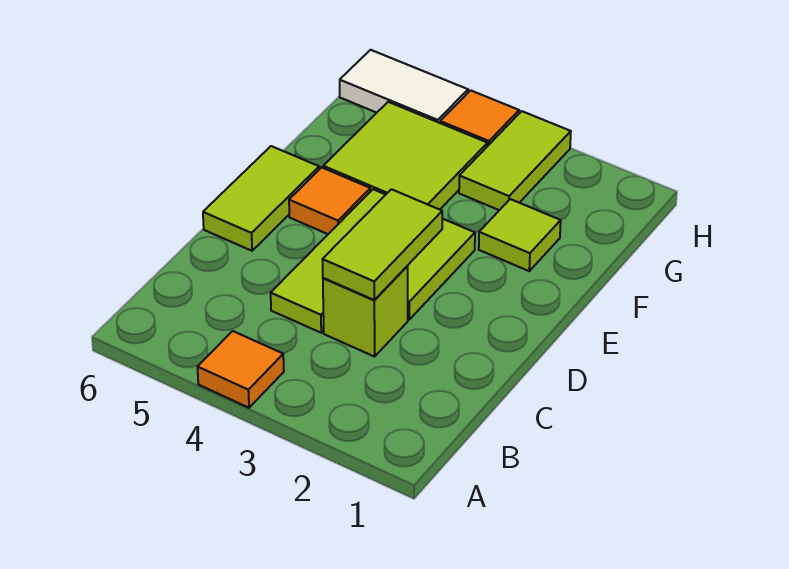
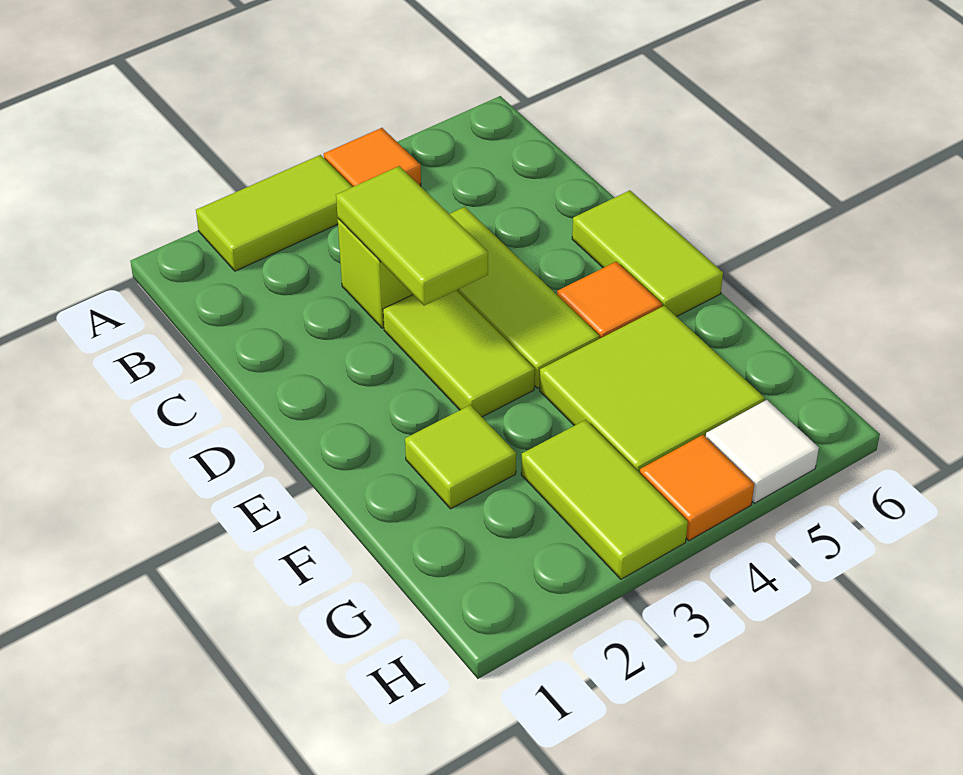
none -> lime 1x2 tile [196,155,352,271]
white 1x2 tile [340,50,468,123] -> white 1x1 tile [706,400,819,503]

